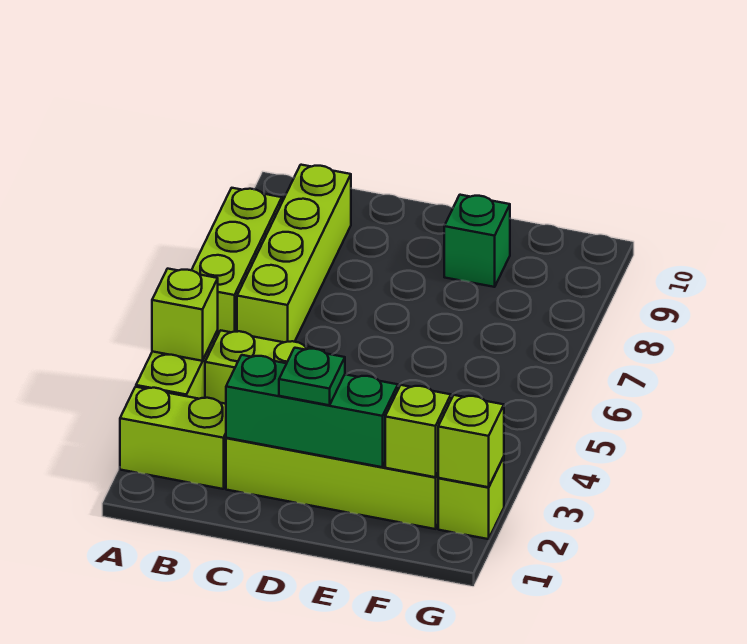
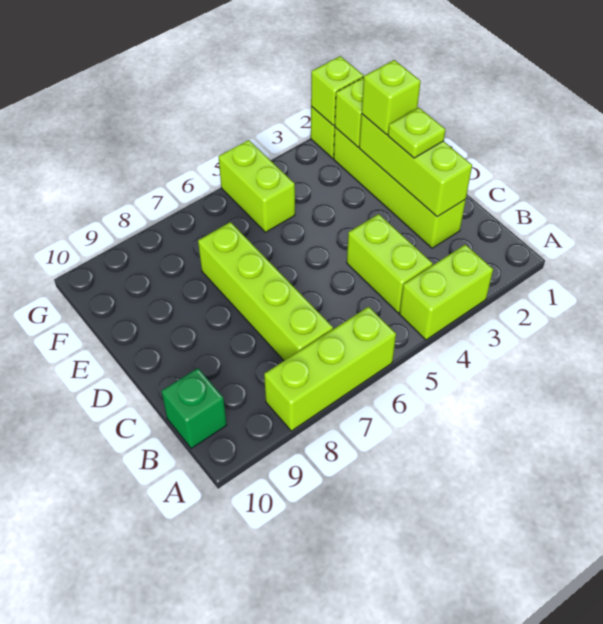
lime 1x2 brick [120,387,226,489] -> lime 1x2 brick moved to [218,140,295,232]
lime 1x1 brick [152,269,218,361] -> lime 1x1 brick moved to [362,60,421,135]
lime 1x4 brick [237,165,351,342] -> lime 1x4 brick turned to [198,222,333,361]
green 1x3 brick [226,355,398,467] -> lime 1x3 brick [359,114,472,217]
green 1x1 plate [279,348,345,405] -> lime 1x1 plate [388,108,446,158]
green 1x1 brick [444,195,510,287] -> green 1x1 brick moved to [162,368,227,449]

